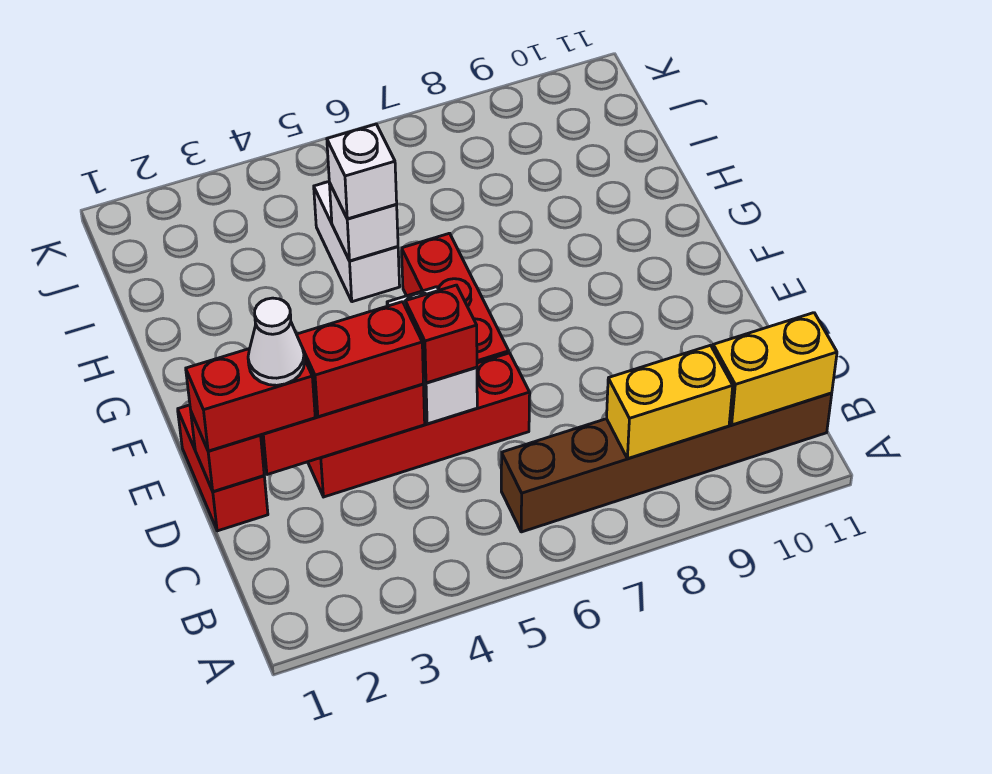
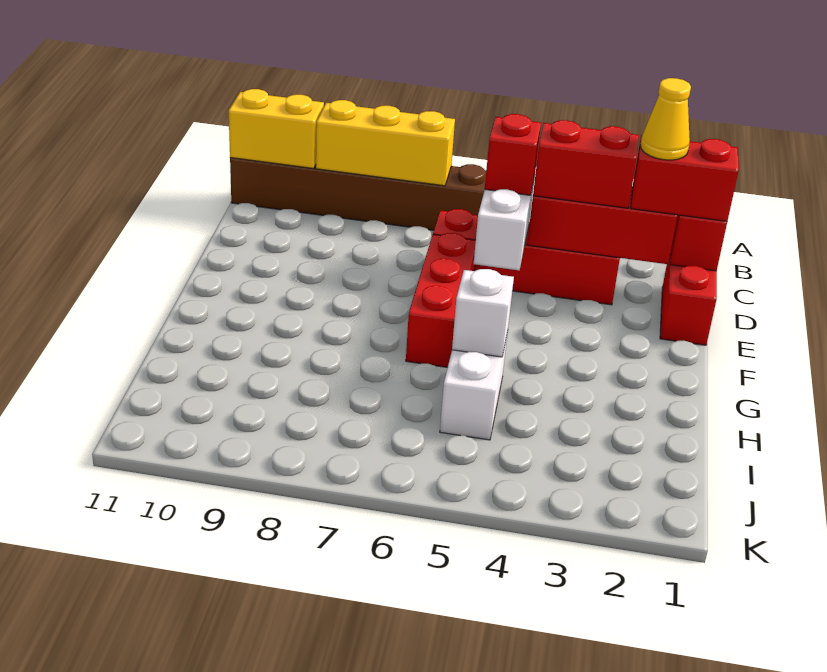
yellow 1x2 brick [607,345,733,459] -> yellow 1x3 brick [316,100,455,186]
white 1x1 cone [248,298,305,385] -> yellow 1x1 cone [640,78,691,160]
white 1x1 brick [327,124,397,219] -> none

